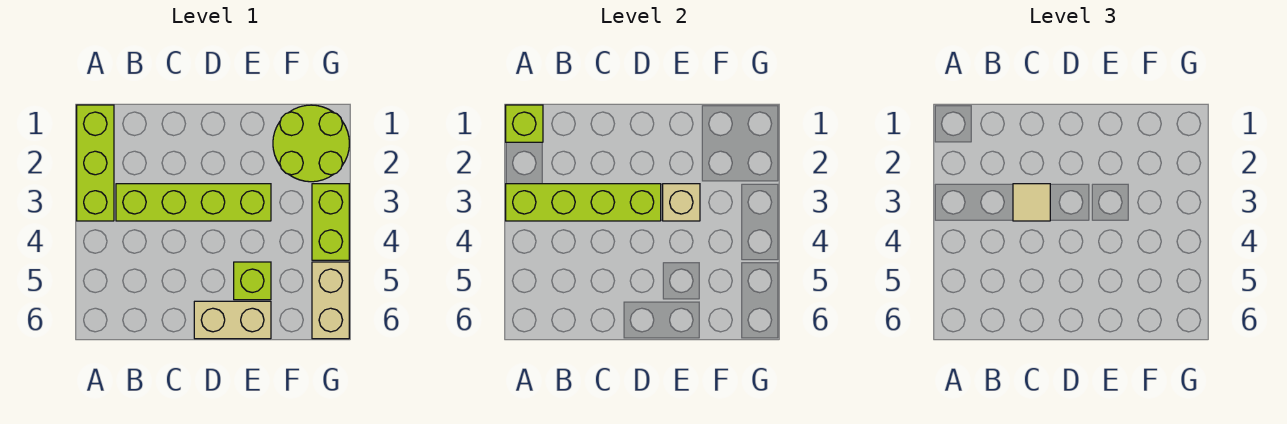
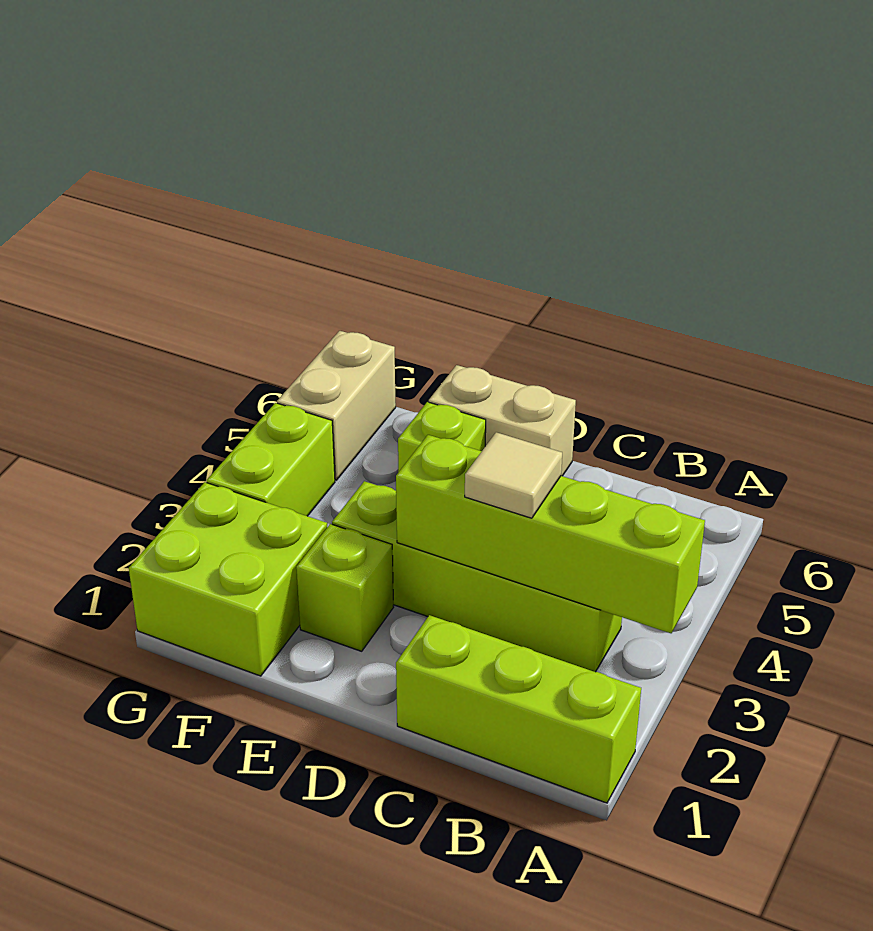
lime 1x3 brick [77,105,114,221] -> lime 1x3 brick turned to [396,615,641,803]
lime 1x1 brick [506,105,543,142] -> lime 1x1 brick moved to [296,524,394,651]
tan 1x1 brick [663,184,700,221] -> none
lime 2x2 round brick [273,105,349,182] -> lime 2x2 brick [129,482,327,676]

